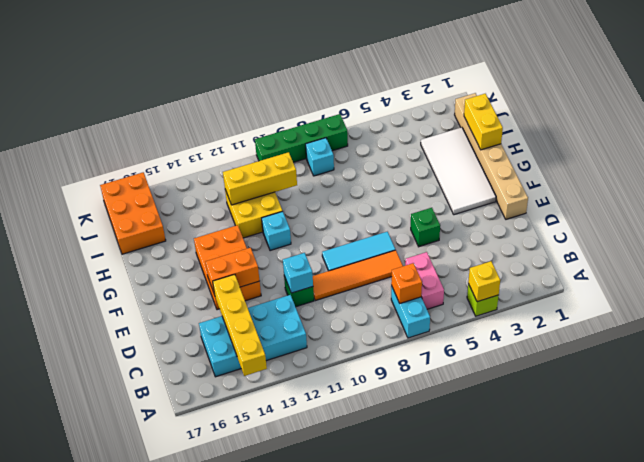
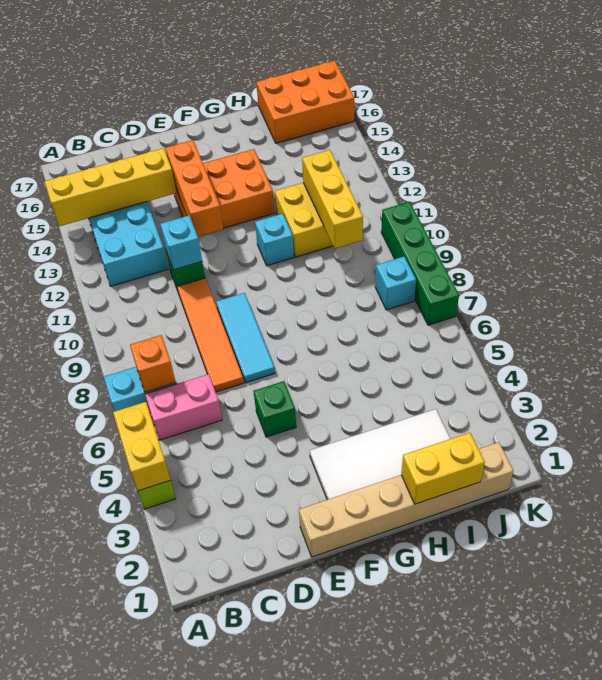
yellow 1x1 brick [468,261,500,302] -> yellow 1x2 brick [113,402,170,491]
orange 1x2 brick [206,248,260,292] -> orange 1x3 brick [165,140,223,236]

